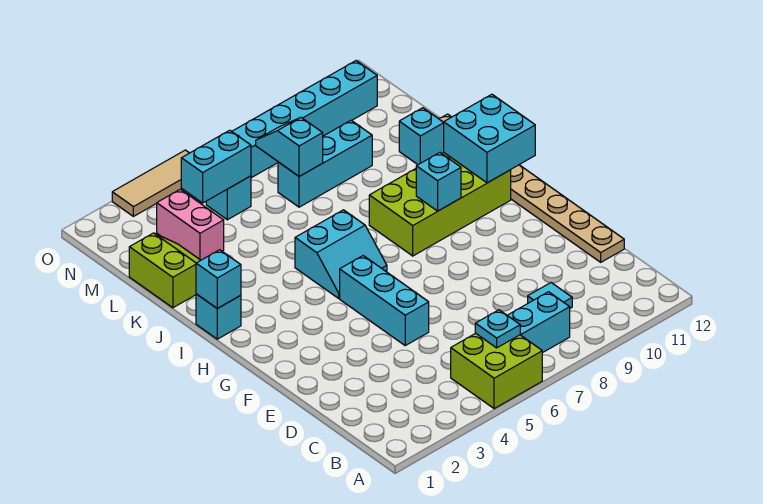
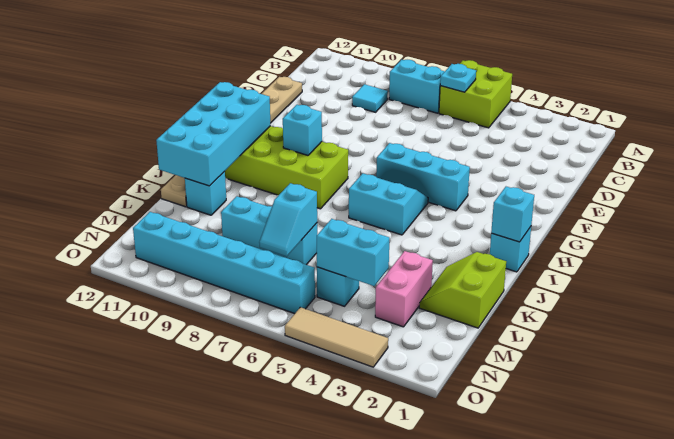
cyan 1x3 brick [340,256,429,345] -> cyan 1x3 brick turned to [376,143,470,211]
cyan 2x2 brick [444,94,535,183] -> cyan 2x4 brick [156,82,271,186]

